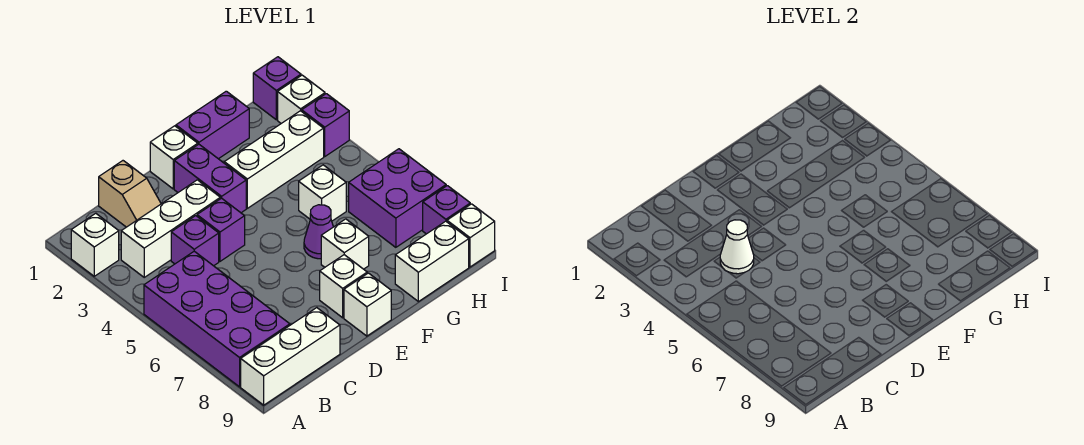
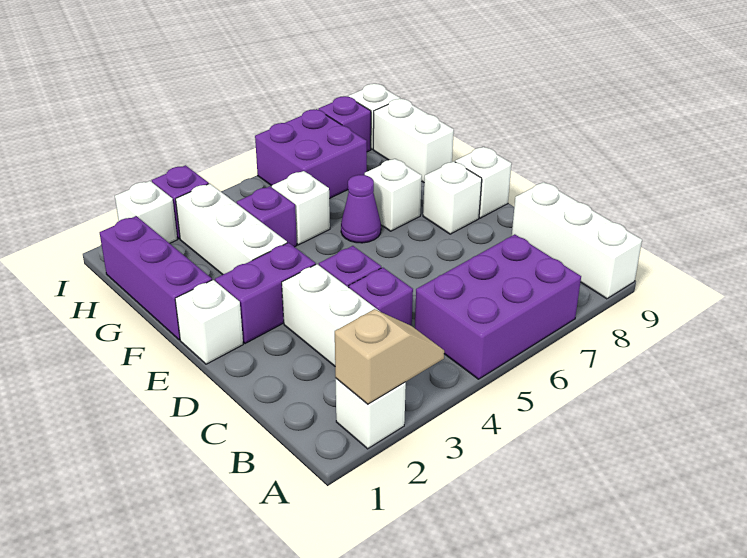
purple 2x4 brick [144,251,290,387] -> purple 2x3 brick [415,234,581,379]
tan 1x2 slope [99,161,161,227] -> tan 1x2 slope moved to [335,309,444,404]
white 1x1 cone [720,220,754,274] -> none
purple 1x2 brick [176,91,249,159] -> purple 1x3 brick [100,216,212,340]
purple 1x1 brick [253,57,301,120] -> purple 1x1 brick moved to [237,186,297,247]

